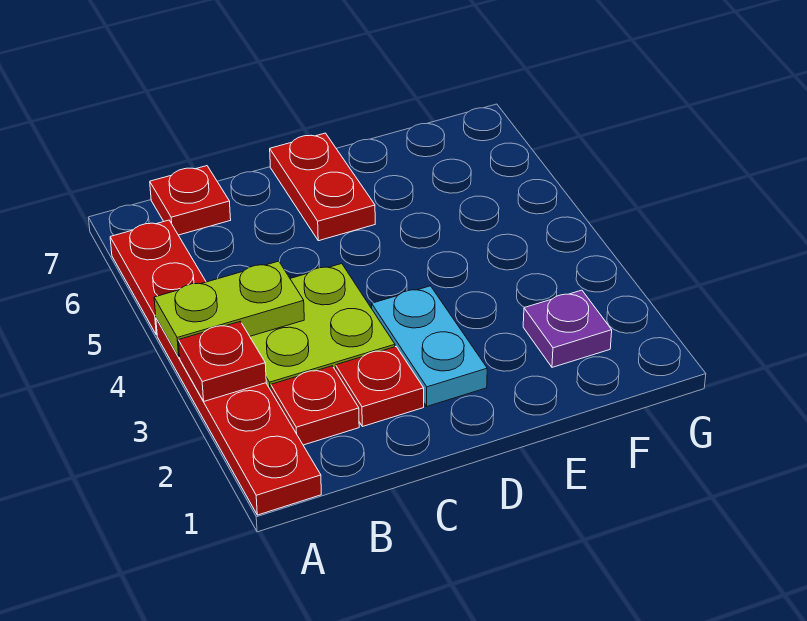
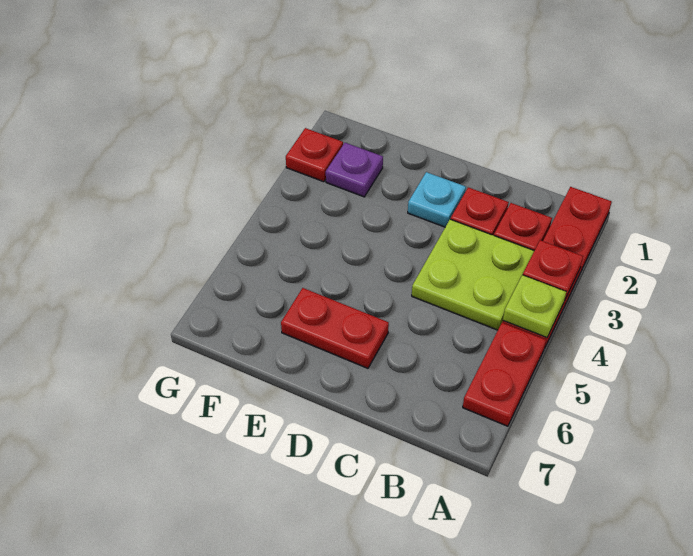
lime 1x2 plate [154,261,304,357] -> lime 1x1 plate [503,275,566,338]
red 1x1 plate [150,166,231,235] -> red 1x1 plate moved to [286,128,343,182]
cyan 1x2 plate [372,286,487,406] -> cyan 1x1 plate [408,172,466,227]
red 1x2 plate [270,133,375,241] -> red 1x2 plate turned to [281,288,389,368]

